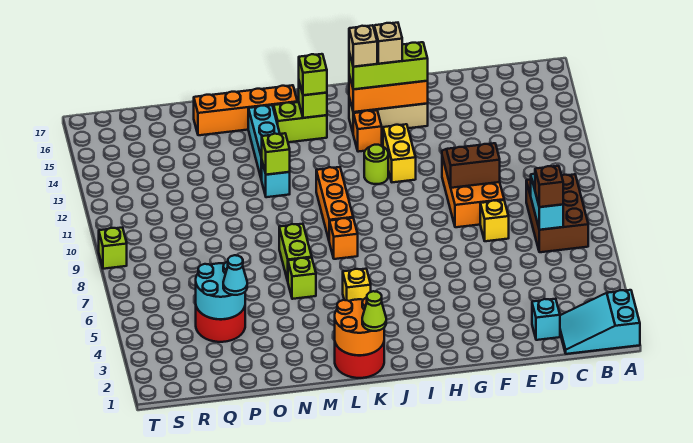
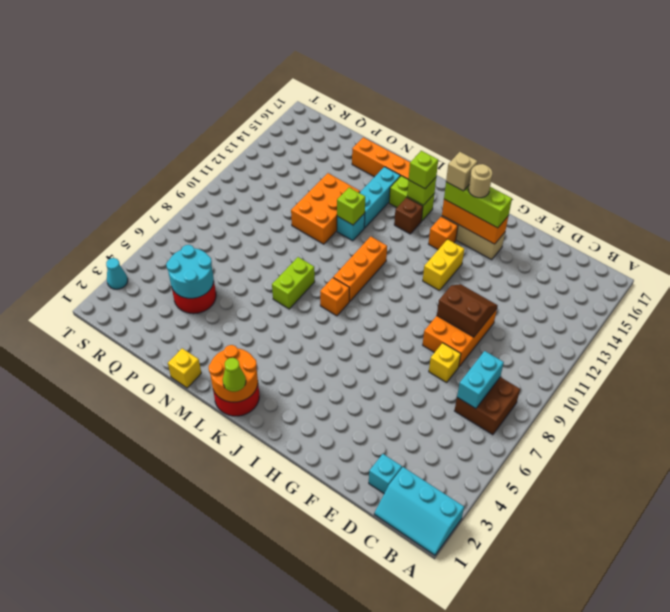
cyan 2x3 slope [560,290,640,354] -> cyan 2x3 slope turned to [374,467,464,556]
brown 2x3 brick [526,174,588,252] -> brown 2x2 brick [455,377,520,435]
brown 1x1 brick [535,166,563,207] -> brown 1x1 brick moved to [394,197,423,234]
tan 1x1 brick [374,23,402,64] -> tan 1x1 round brick [469,164,492,198]
lime 1x1 round brick [364,145,388,184] -> none
yellow 1x1 brick [343,269,371,301] -> yellow 1x1 brick moved to [168,348,201,388]
lime 1x1 brick [288,258,316,299] -> none
none -> orange 2x3 brick [291,173,360,244]
cyan 1x1 cone [223,255,247,295] -> cyan 1x1 cone moved to [106,258,128,289]
lime 1x1 brick [99,228,127,269] -> none

